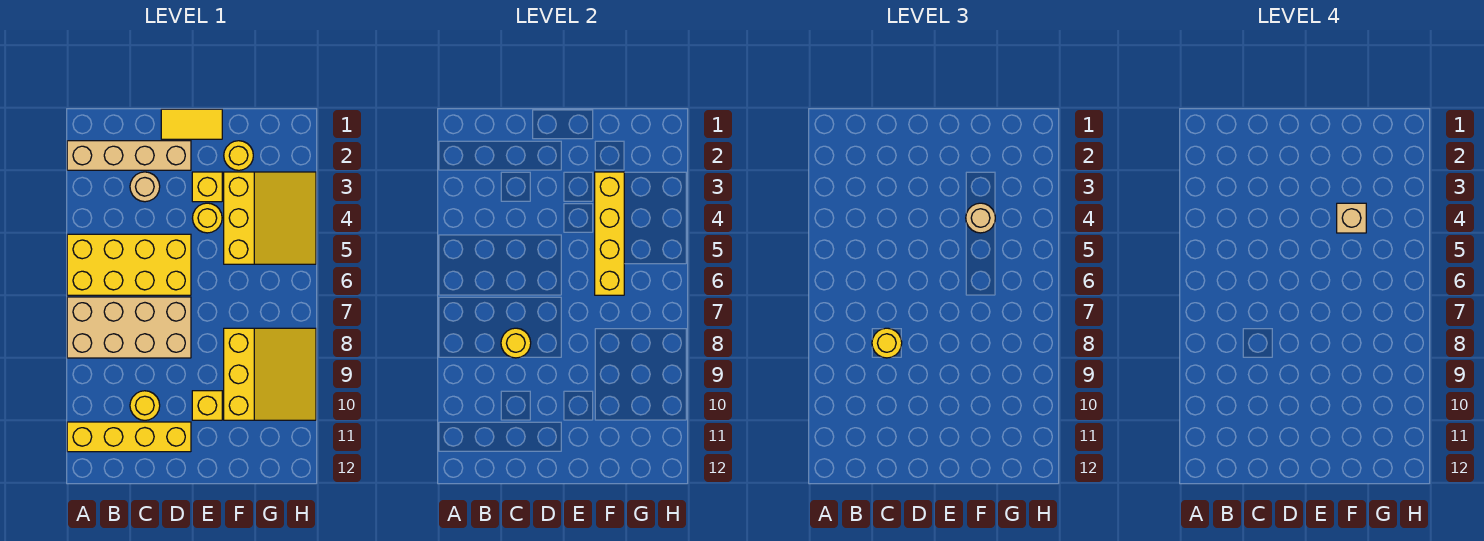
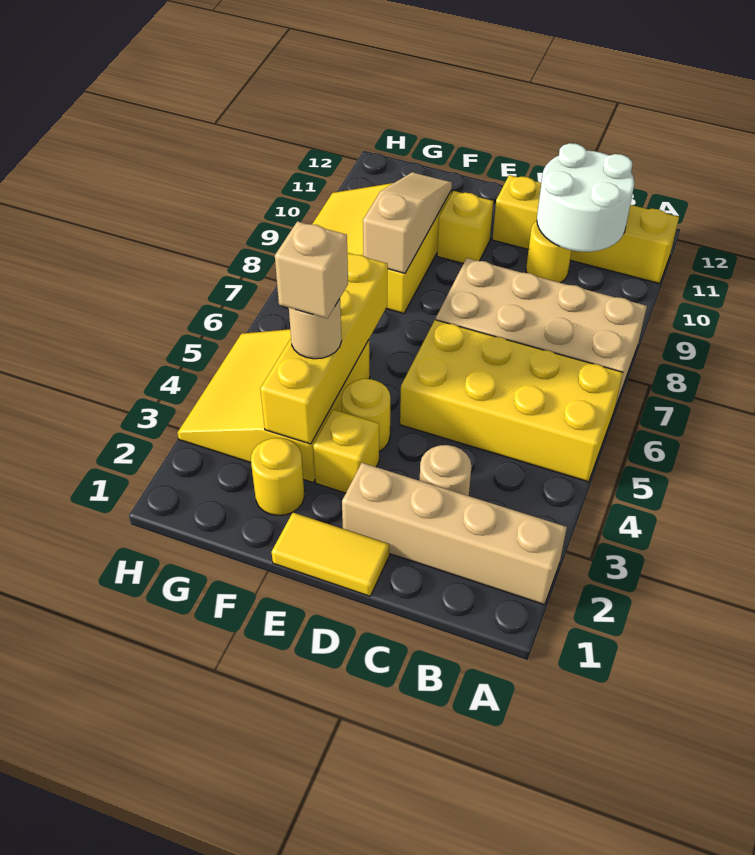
none -> white 2x2 round brick [537,143,634,252]
yellow 1x1 round brick [501,328,531,358] -> none
yellow 1x1 round brick [872,328,902,358] -> none
none -> tan 1x3 slope [363,172,452,273]

